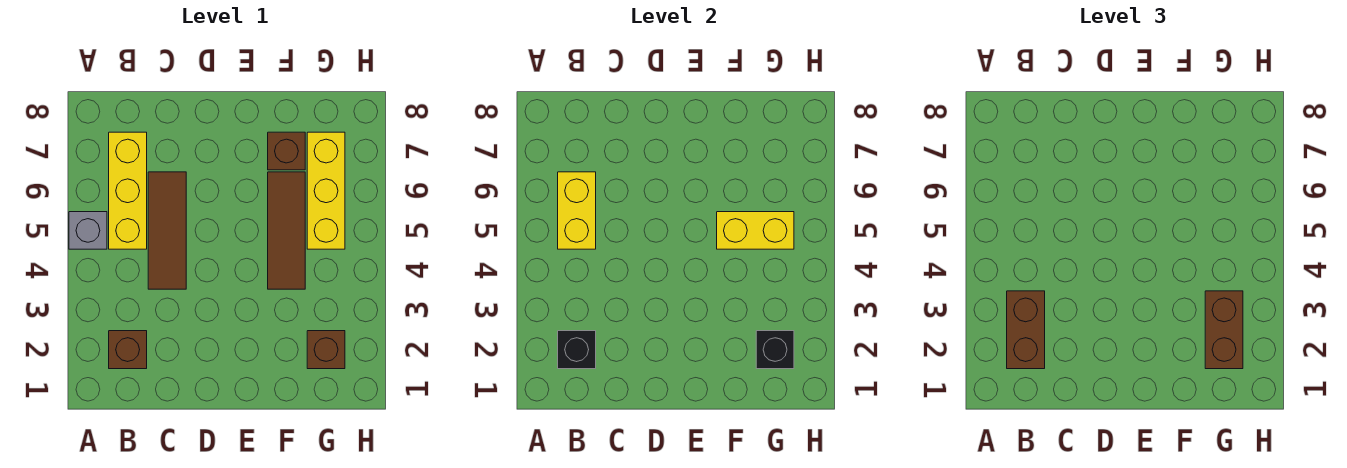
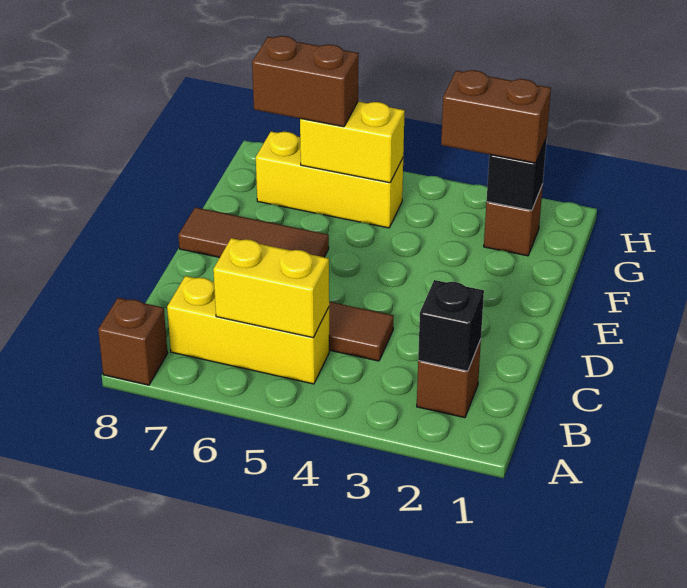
grey 1x1 brick [69,212,107,249] -> none
brown 1x2 brick [1007,291,1045,369] -> brown 1x2 brick moved to [252,36,359,127]
brown 1x3 tile [268,172,305,289] -> brown 1x3 tile moved to [178,207,329,257]
yellow 1x2 brick [717,212,794,249] -> yellow 1x2 brick turned to [300,102,405,183]
brown 1x1 brick [268,132,305,170] -> brown 1x1 brick moved to [98,298,167,385]

